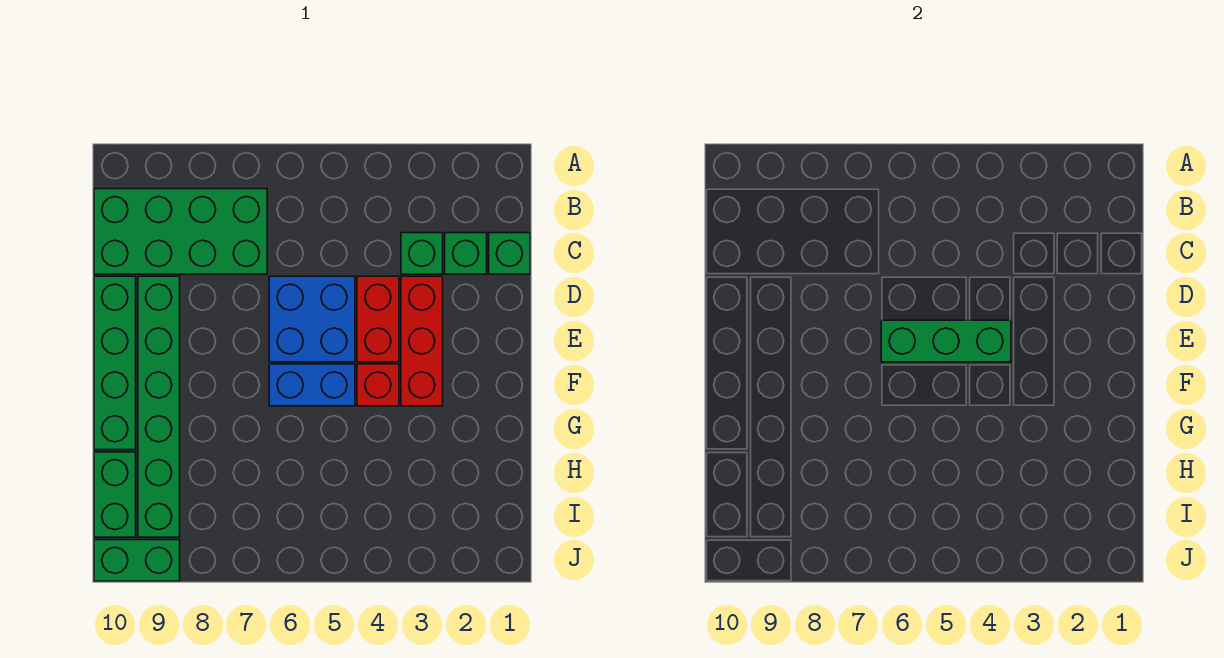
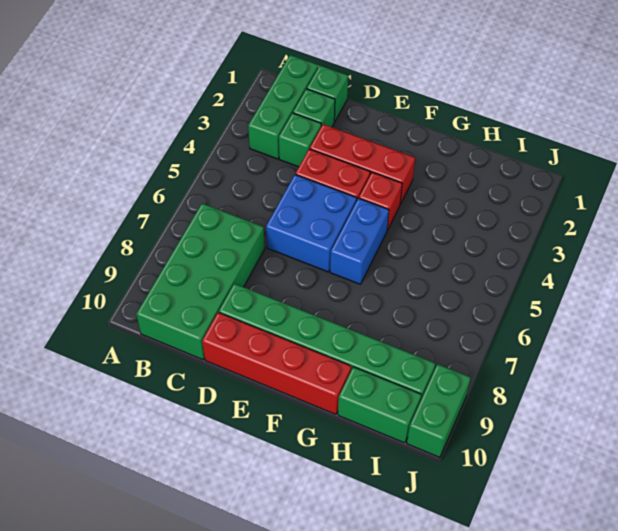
green 1x4 brick [94,276,136,450] -> red 1x4 brick [202,312,351,414]
green 1x3 brick [881,320,1011,362] -> green 1x3 brick moved to [248,55,318,159]

